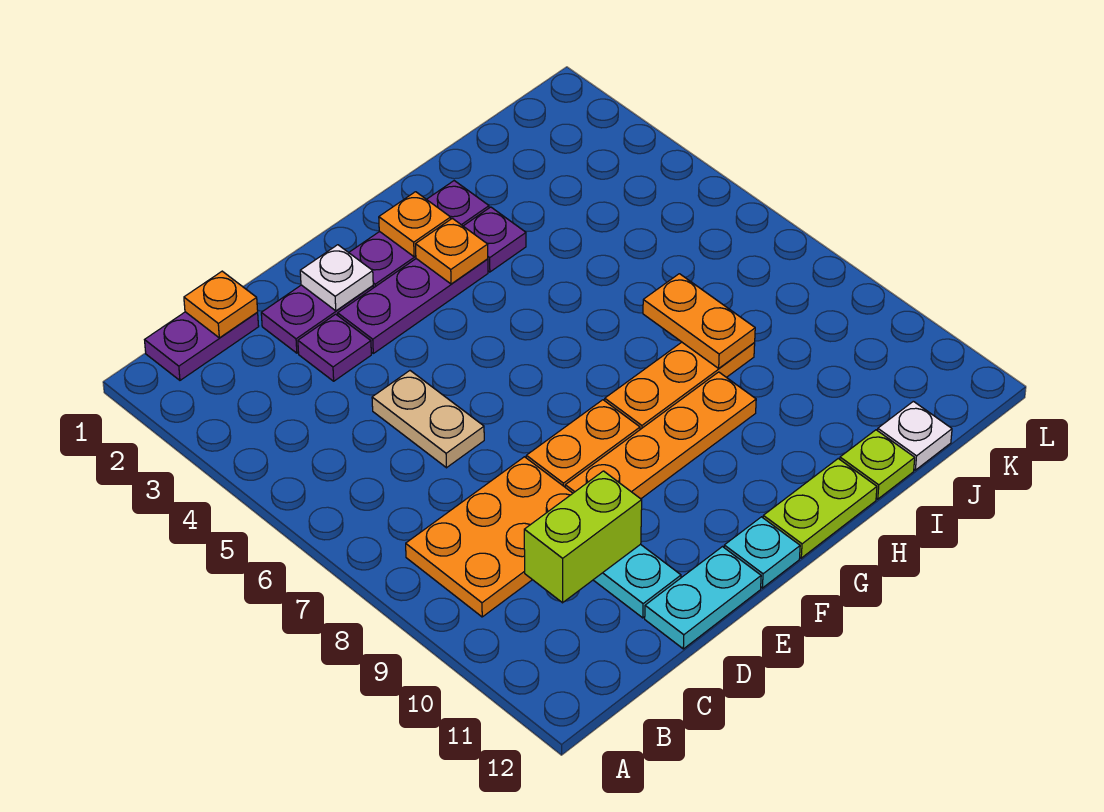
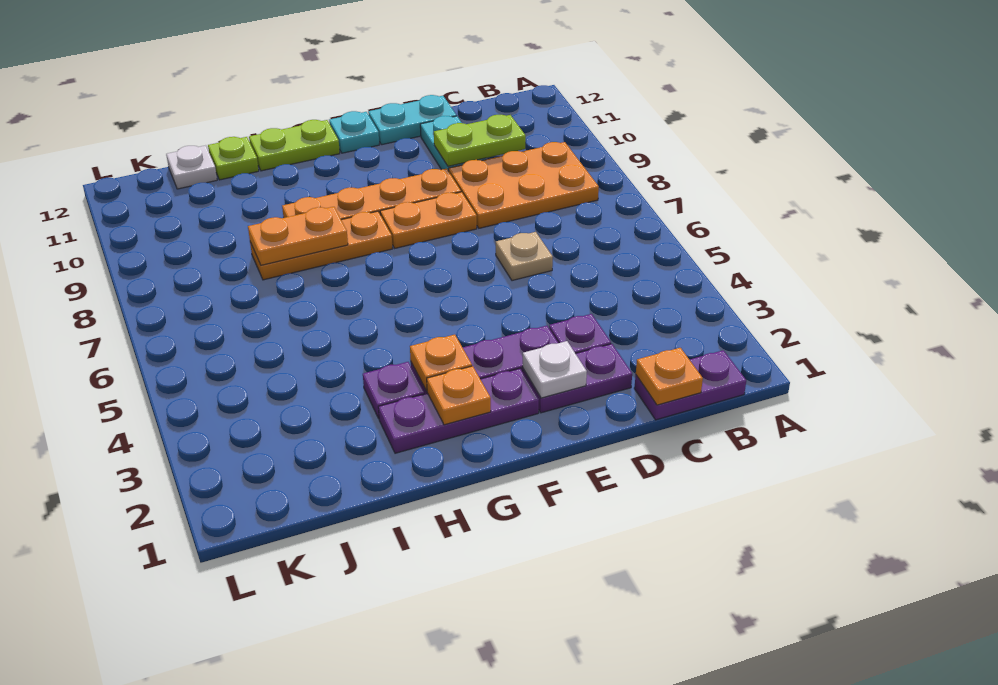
lime 1x2 brick [524,471,642,603] -> lime 1x2 plate [434,115,526,166]
tan 1x2 plate [372,371,484,468] -> tan 1x1 plate [496,232,553,281]
orange 1x2 plate [643,274,755,368] -> orange 1x2 plate turned to [248,207,348,265]

